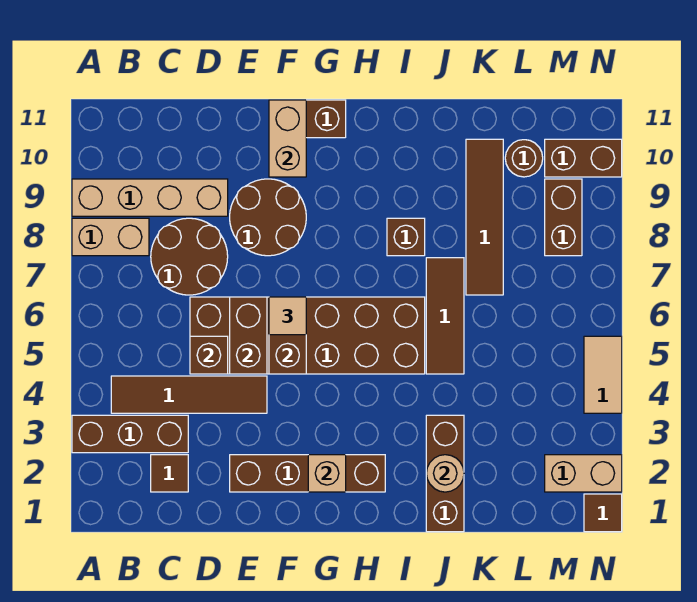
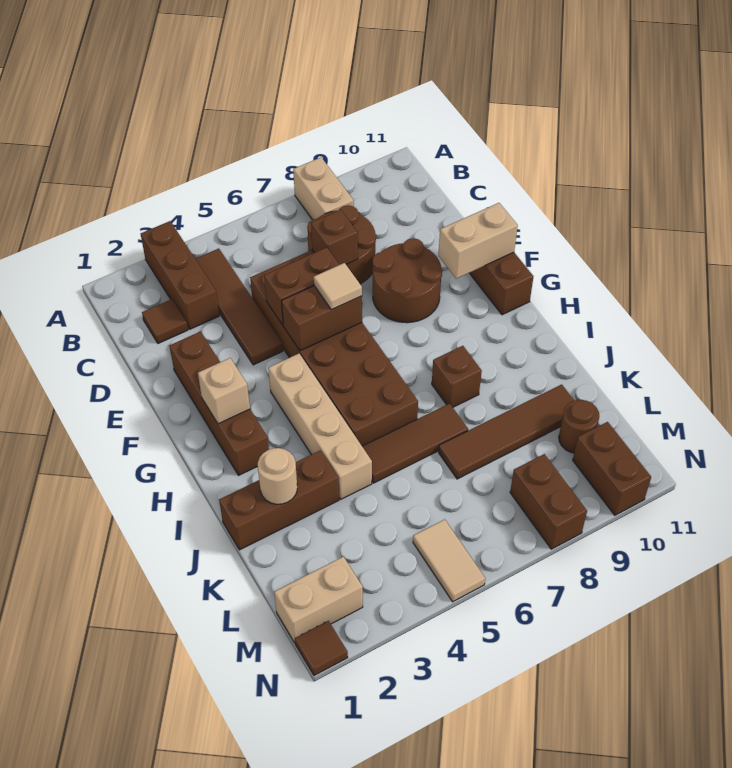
tan 1x4 brick [72,179,228,216] -> tan 1x4 brick moved to [268,354,372,499]
brown 1x1 brick [190,336,228,374] -> brown 1x1 brick moved to [311,210,358,265]
tan 1x2 brick [545,455,622,492] -> tan 1x2 brick turned to [274,556,363,643]
brown 1x2 brick [545,179,582,256] -> brown 1x2 brick turned to [510,454,587,549]
tan 1x2 tile [584,336,622,413] -> tan 1x2 tile turned to [413,519,485,602]

